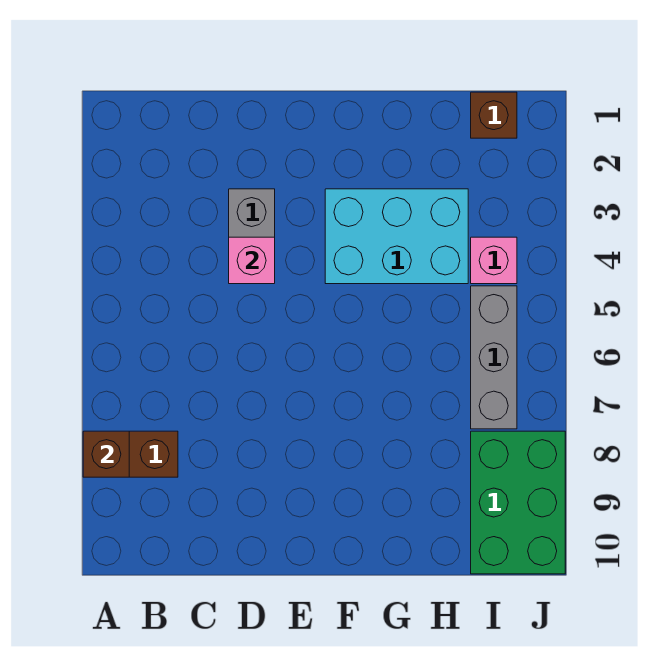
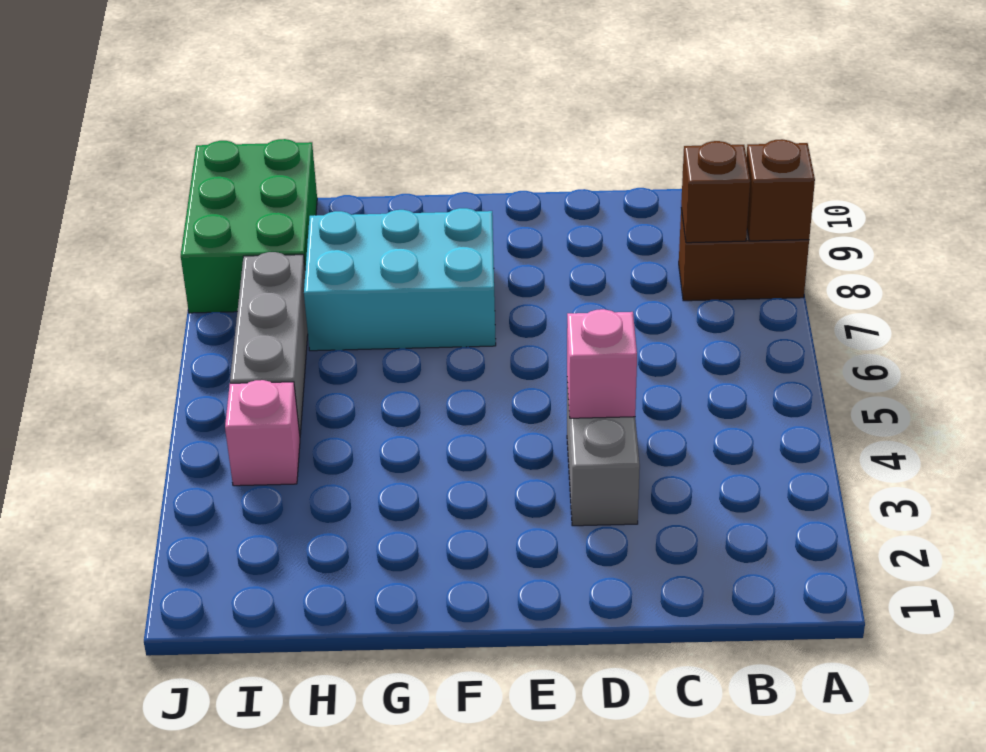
cyan 2x3 brick [325,189,468,284] -> cyan 2x3 brick moved to [304,208,496,351]
brown 1x1 brick [471,92,517,138] -> brown 1x1 brick moved to [681,141,750,243]

